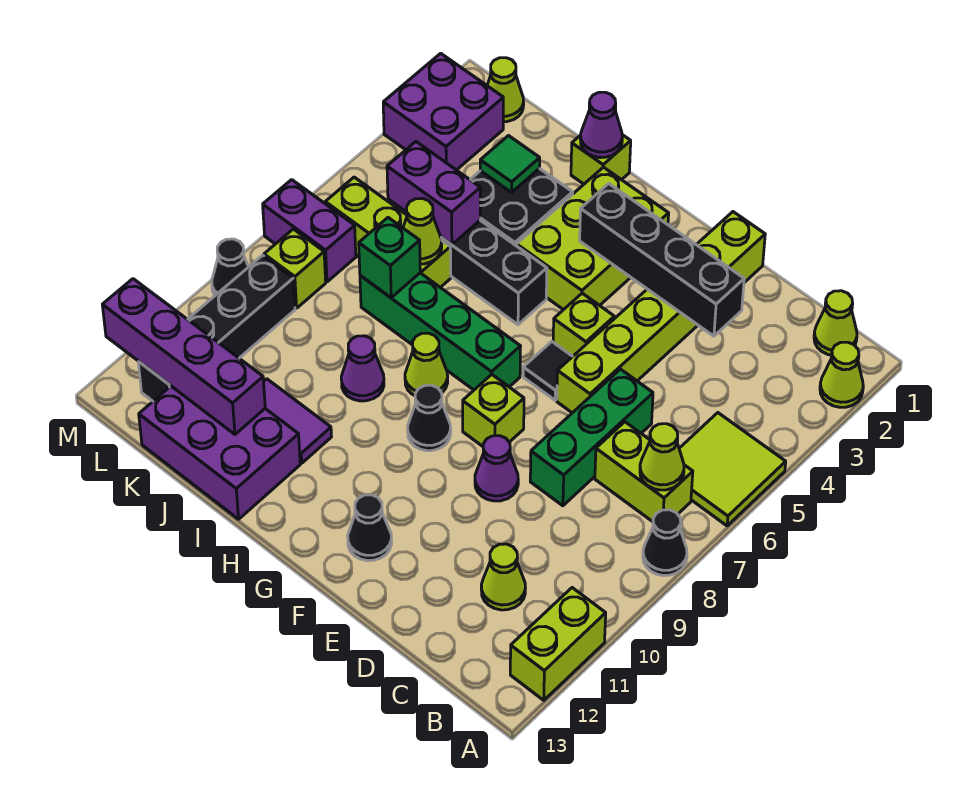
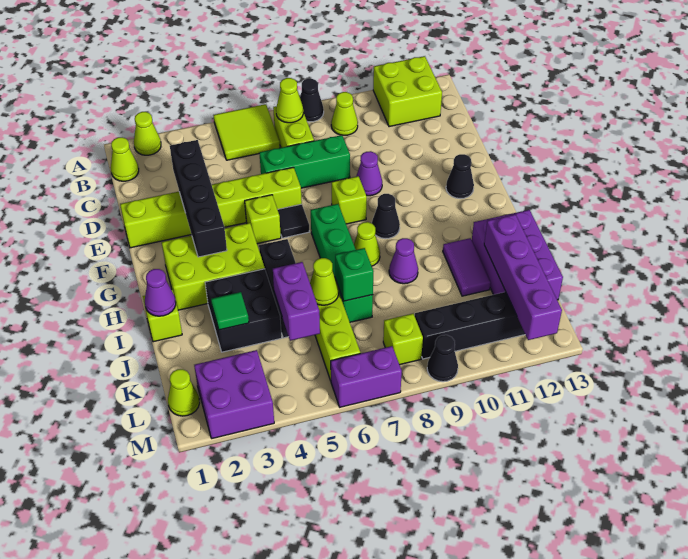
lime 1x2 brick [510,588,606,700] -> lime 2x2 brick [373,56,442,127]
lime 1x1 cone [481,544,525,610] -> lime 1x1 cone moved to [331,92,358,135]
purple 1x2 brick [263,180,356,282] -> purple 1x2 brick turned to [331,346,402,407]

